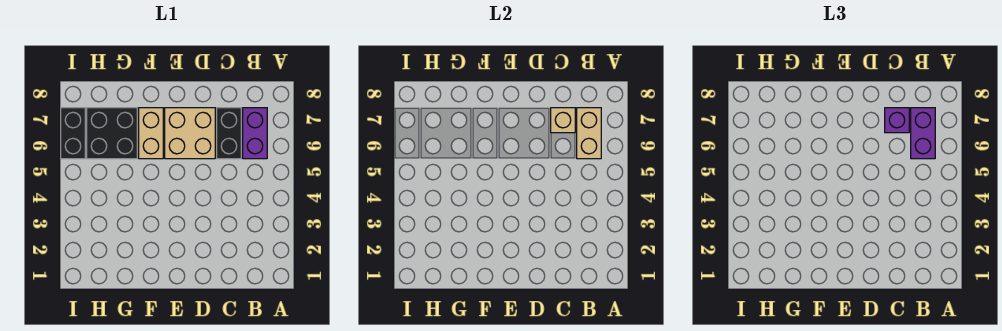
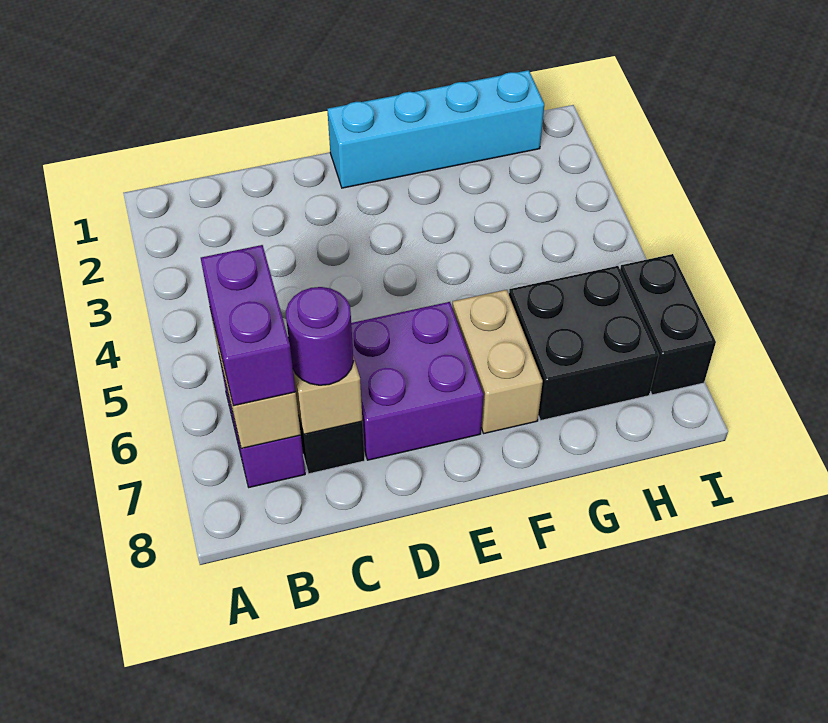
purple 1x1 brick [885,108,909,133] -> purple 1x1 round brick [286,287,353,385]
tan 2x2 brick [165,108,215,159] -> purple 2x2 brick [351,302,483,460]
none -> cyan 1x4 brick [327,70,544,188]

